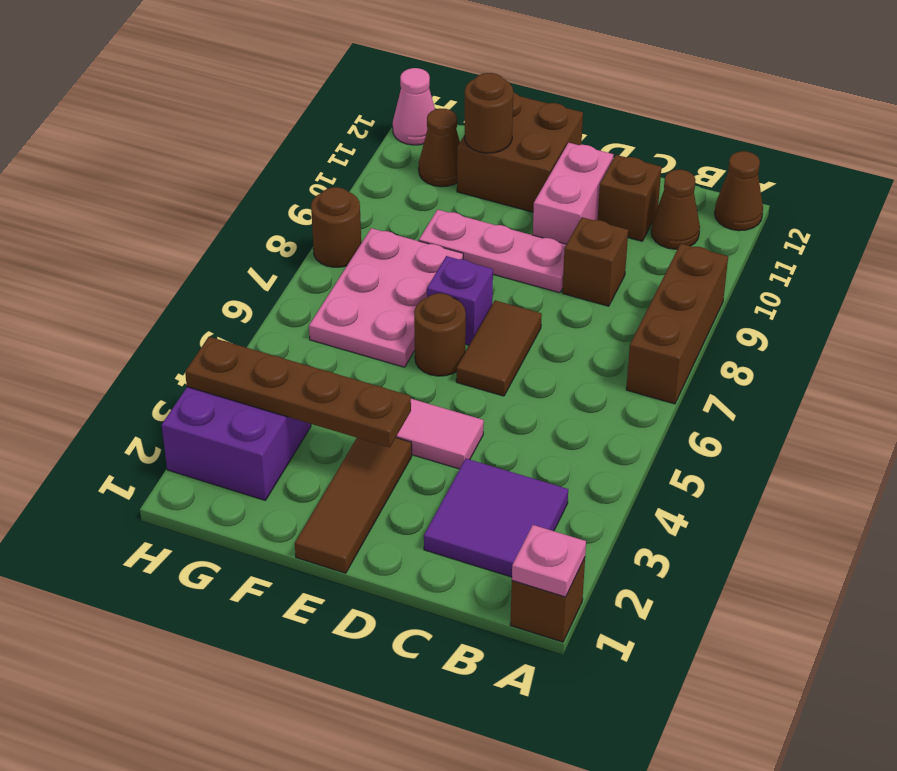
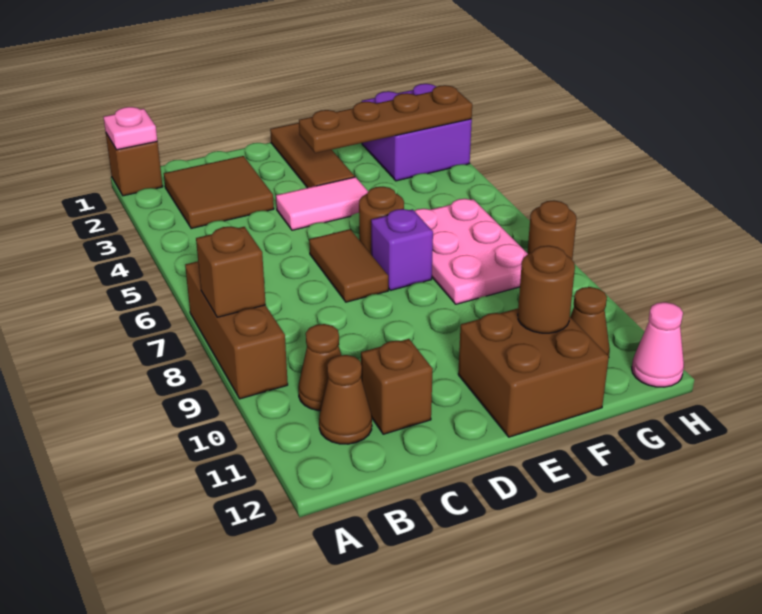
brown 1x1 cone [715,151,763,231] -> brown 1x1 cone moved to [298,324,341,411]
purple 2x2 tile [424,459,568,577] -> brown 2x2 tile [164,156,274,229]
brown 1x1 brick [562,217,628,306] -> brown 1x1 brick moved to [196,226,266,317]
pink 1x3 plate [419,210,566,293] -> none
pink 1x2 brick [533,143,614,244] -> none

